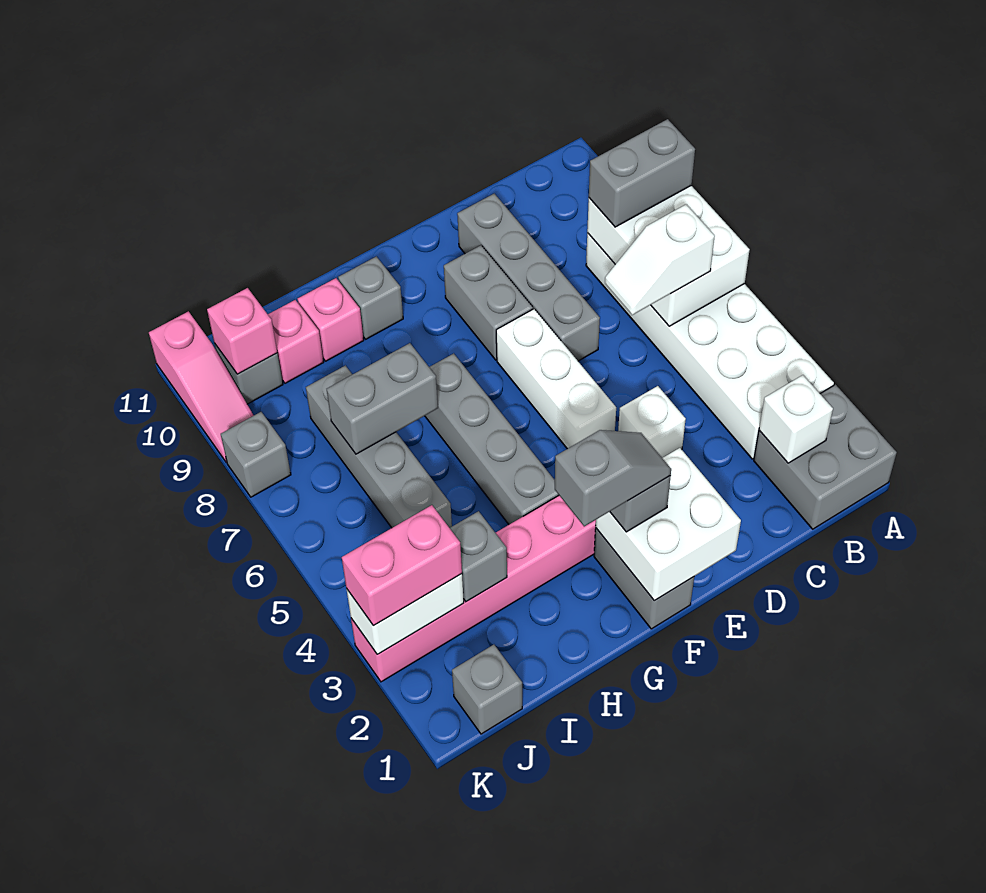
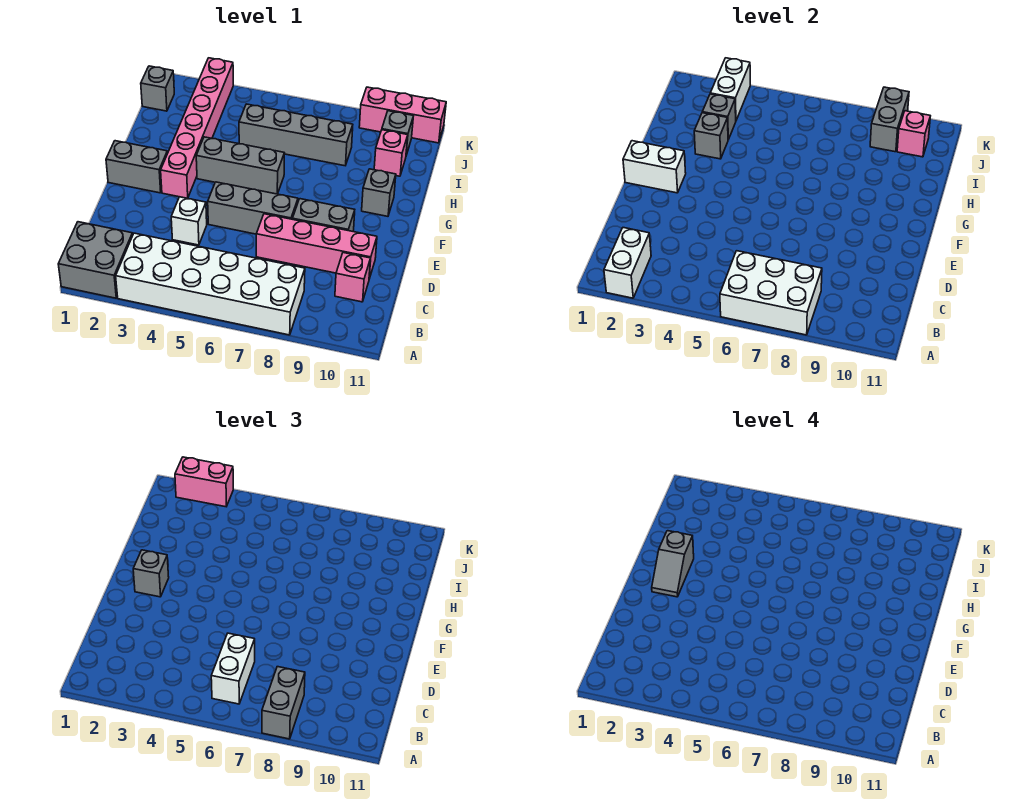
white 1x1 brick [759,375,833,463] -> white 1x2 brick [604,228,651,298]
white 1x2 slope [605,204,715,315] -> white 1x2 brick [211,633,255,704]
grey 1x4 brick [457,194,600,361] -> pink 1x4 brick [256,214,377,279]
white 2x2 brick [596,448,741,601] -> white 1x2 brick [623,141,686,193]
white 1x3 brick [496,309,616,449] -> grey 1x3 brick [208,182,298,234]
grey 1x4 brick [425,353,559,524] -> grey 1x3 brick [196,137,284,194]
grey 1x2 brick [327,343,438,454] -> grey 1x2 brick moved to [870,87,909,152]
pink 1x1 brick [298,278,364,361] -> pink 1x1 brick moved to [335,253,370,302]
pink 1x2 brick [342,505,462,626] -> pink 1x2 brick turned to [175,457,233,507]
grey 1x1 brick [221,412,291,497] -> grey 1x1 brick moved to [694,113,728,159]
pink 1x3 slope [149,311,254,463] -> pink 1x3 brick [359,87,446,143]

